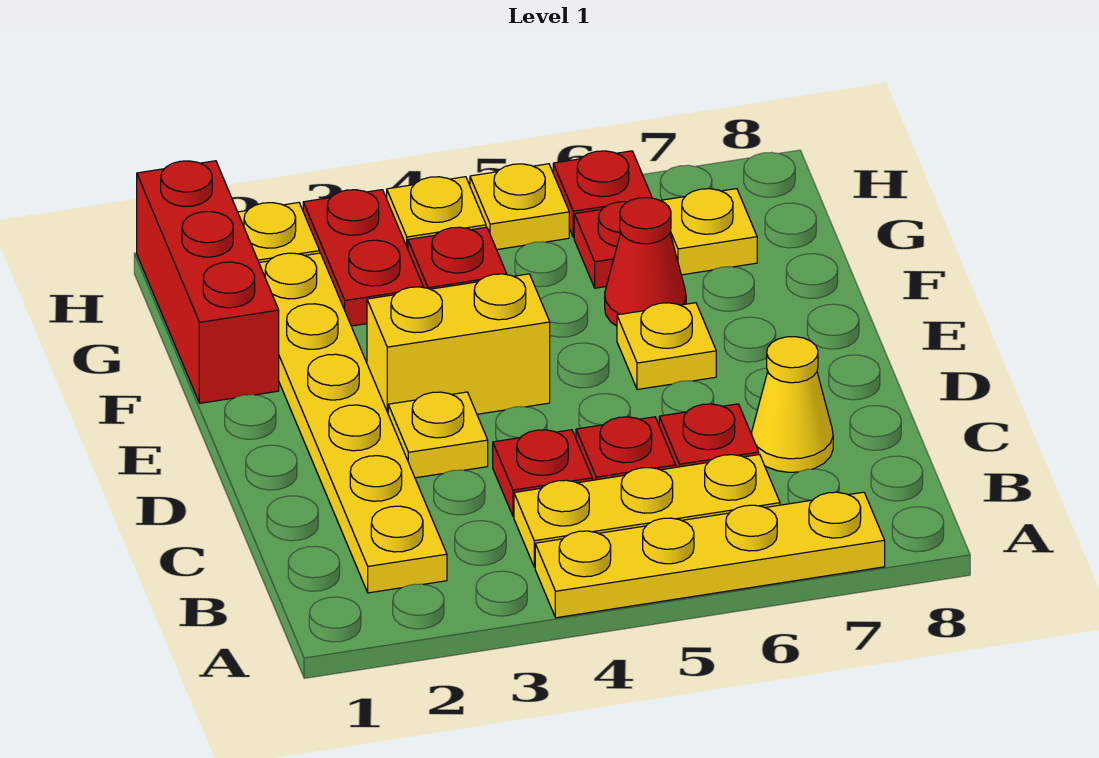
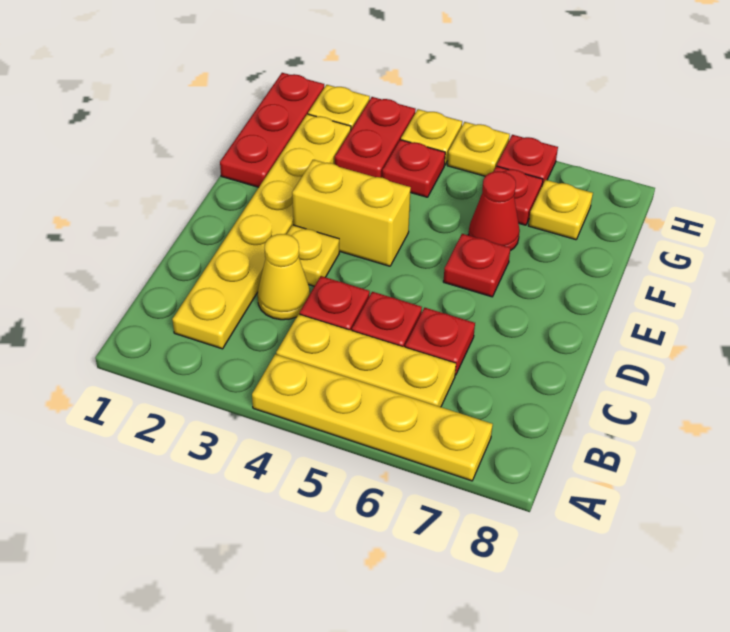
yellow 1x1 cone [752,337,833,472] -> yellow 1x1 cone moved to [257,234,310,320]
yellow 1x1 plate [617,303,716,390] -> red 1x1 plate [443,234,510,297]
red 1x3 brick [137,161,279,403] -> red 1x3 plate [220,73,324,187]

